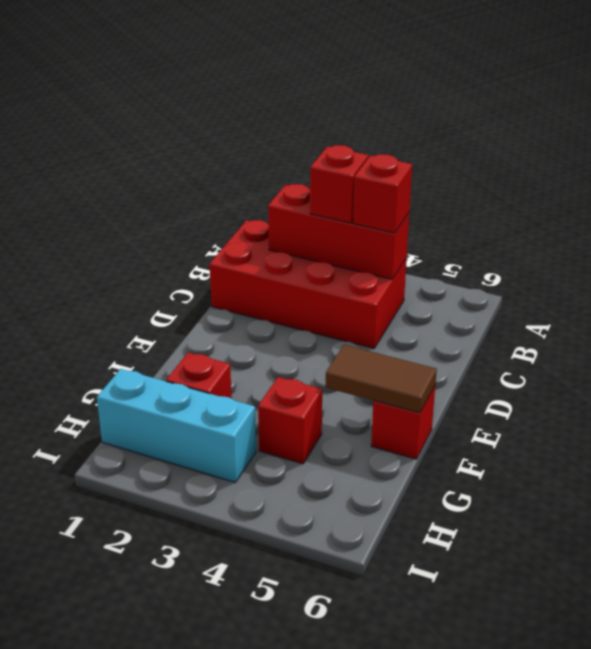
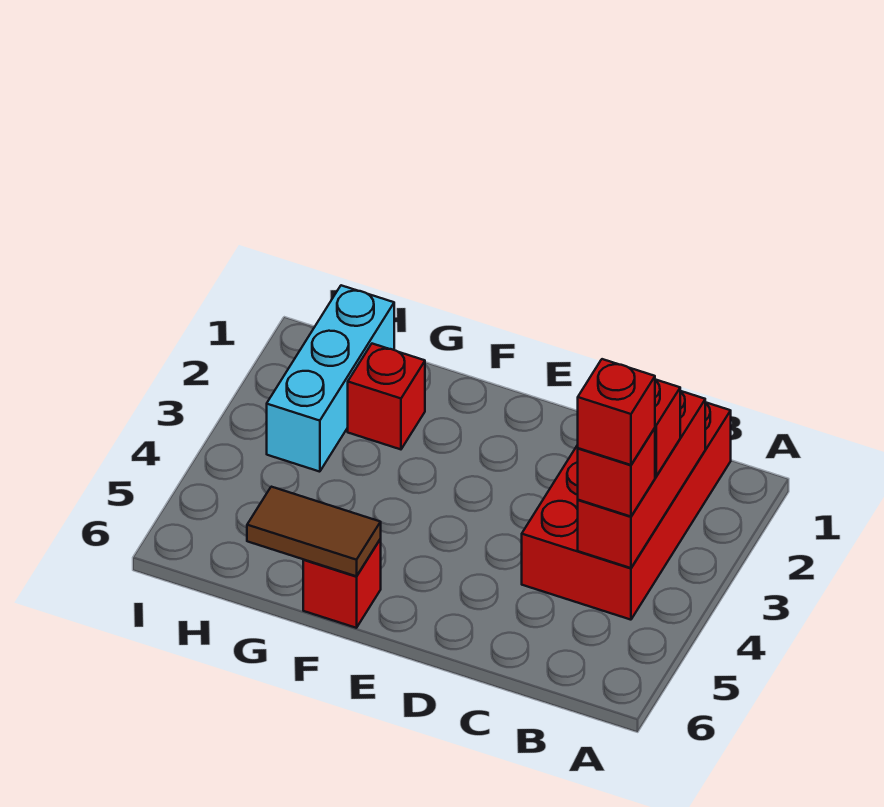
brown 1x2 tile [326,345,437,413] -> brown 1x2 tile turned to [247,487,381,576]
red 1x1 brick [258,377,322,464] -> red 1x1 brick moved to [578,359,655,465]

